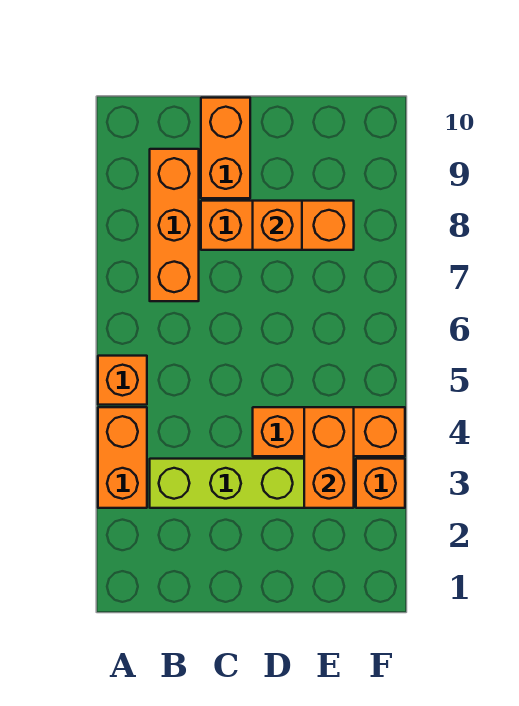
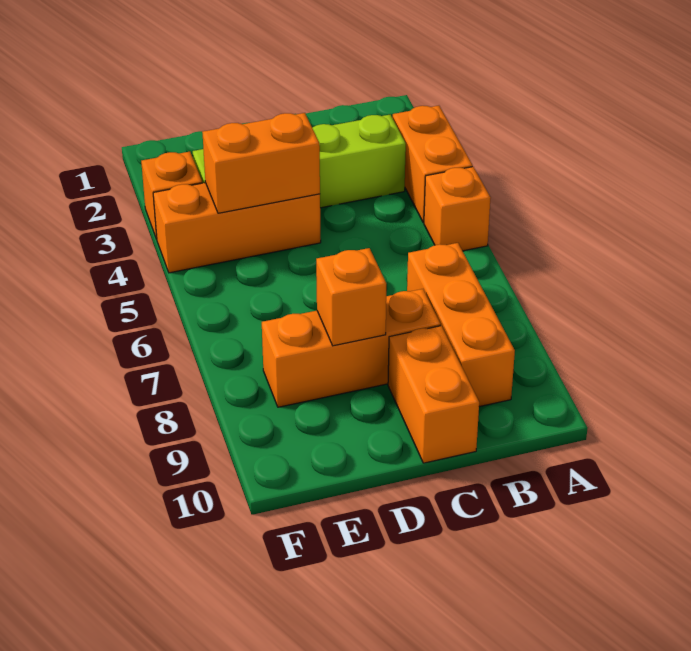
orange 1x2 brick [304,407,354,508] -> orange 1x2 brick turned to [202,113,320,213]

